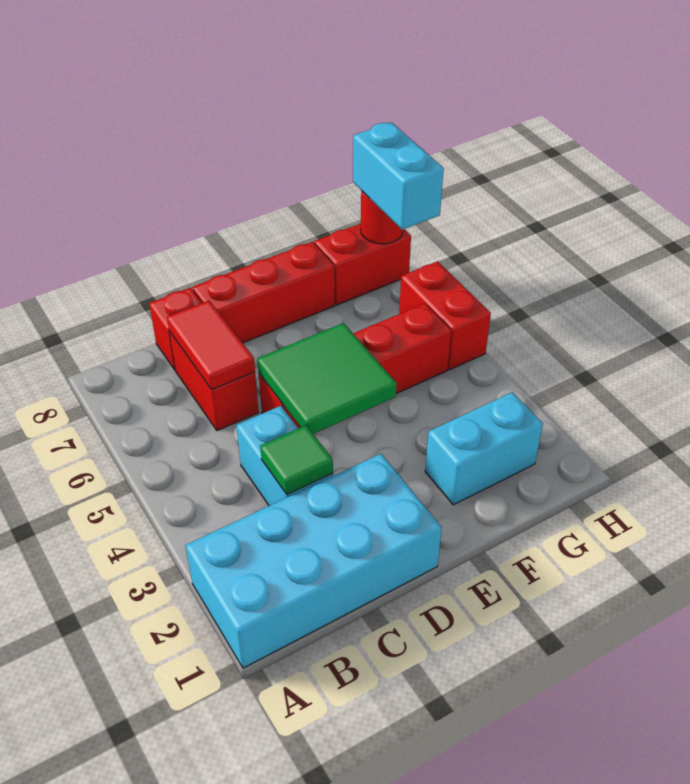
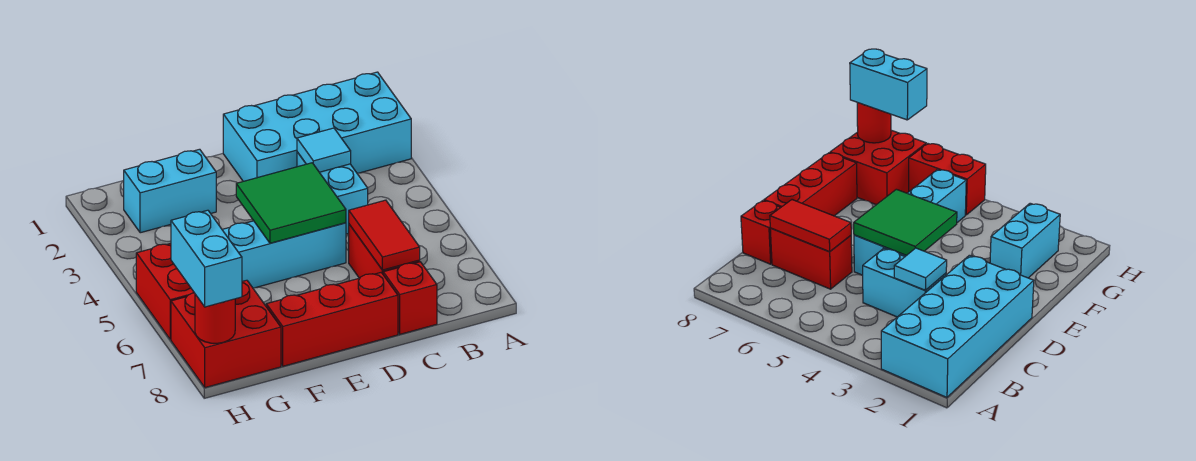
green 1x1 tile [260,425,333,494] -> cyan 1x1 tile [297,128,351,172]
red 1x4 brick [259,304,451,429] -> cyan 1x4 brick [222,221,346,288]
red 1x2 brick [314,224,411,305] -> red 2x2 brick [171,280,281,388]

